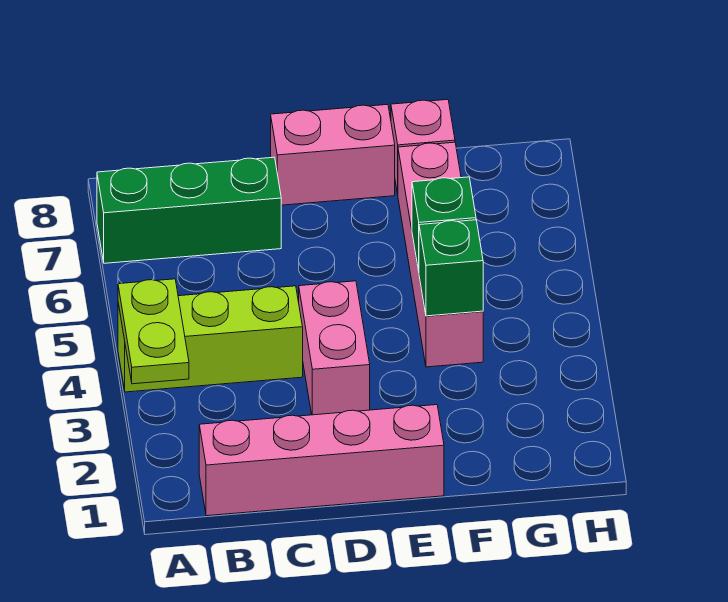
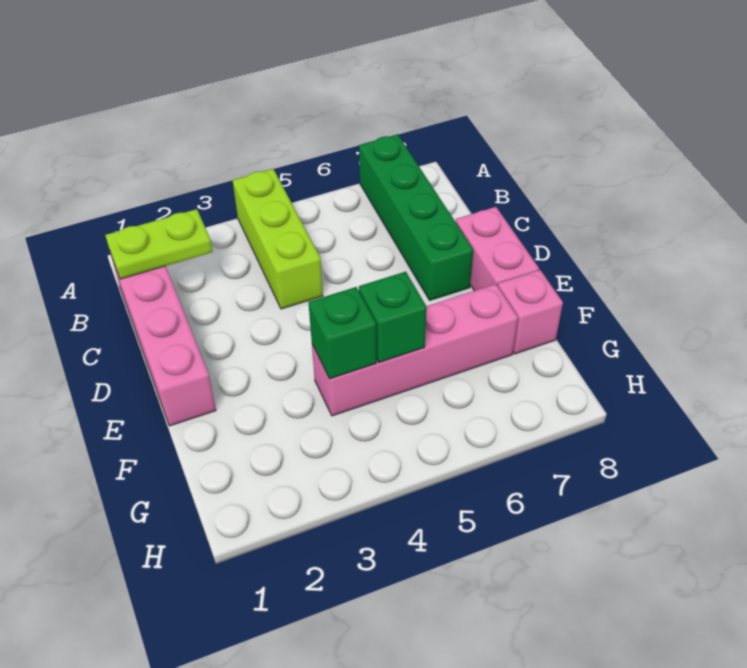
lime 1x2 plate [118,279,189,384] -> lime 1x2 plate moved to [105,209,213,279]
green 1x3 brick [97,157,281,263] -> green 1x4 brick [359,134,473,300]
pink 1x2 brick [299,281,370,415] -> none

